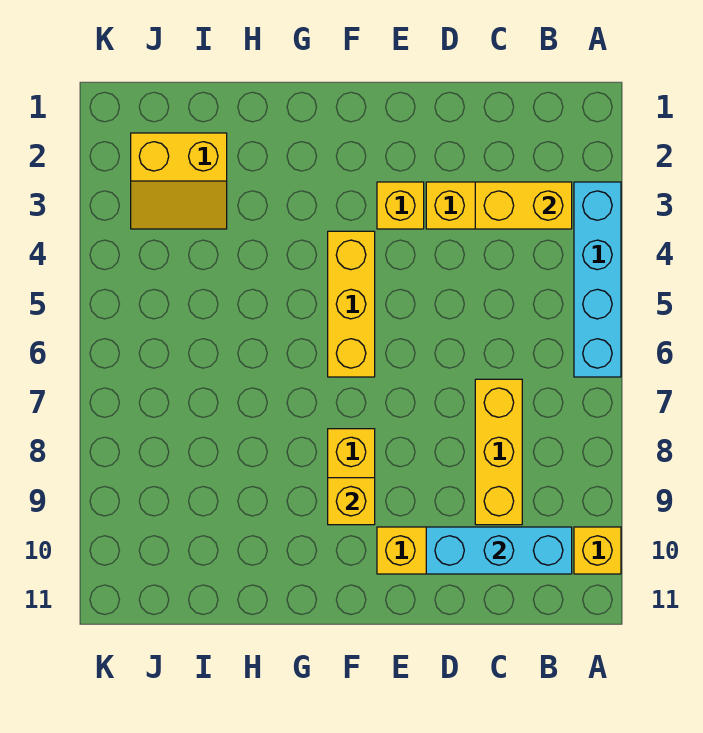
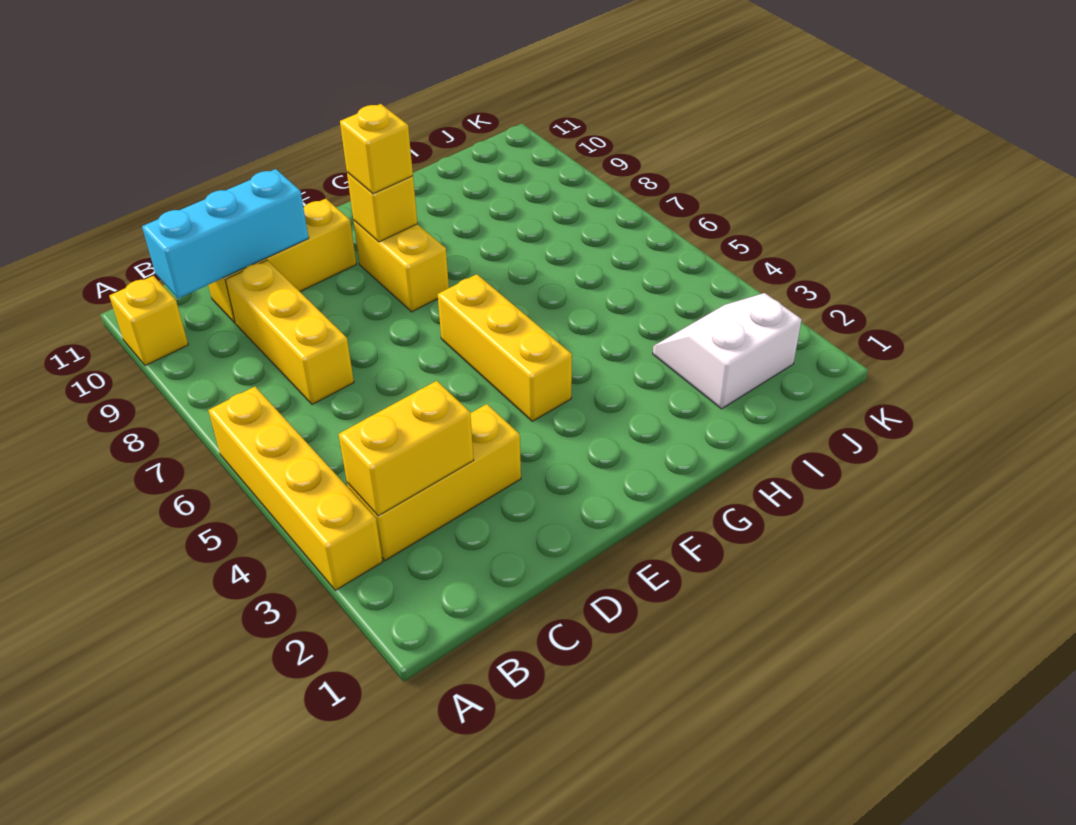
cyan 1x4 brick [574,182,621,377] -> yellow 1x4 brick [208,387,383,590]
yellow 1x1 brick [377,182,424,229] -> yellow 1x1 brick moved to [340,104,413,194]
yellow 2x2 slope [131,133,227,229] -> white 2x2 slope [653,293,802,409]

